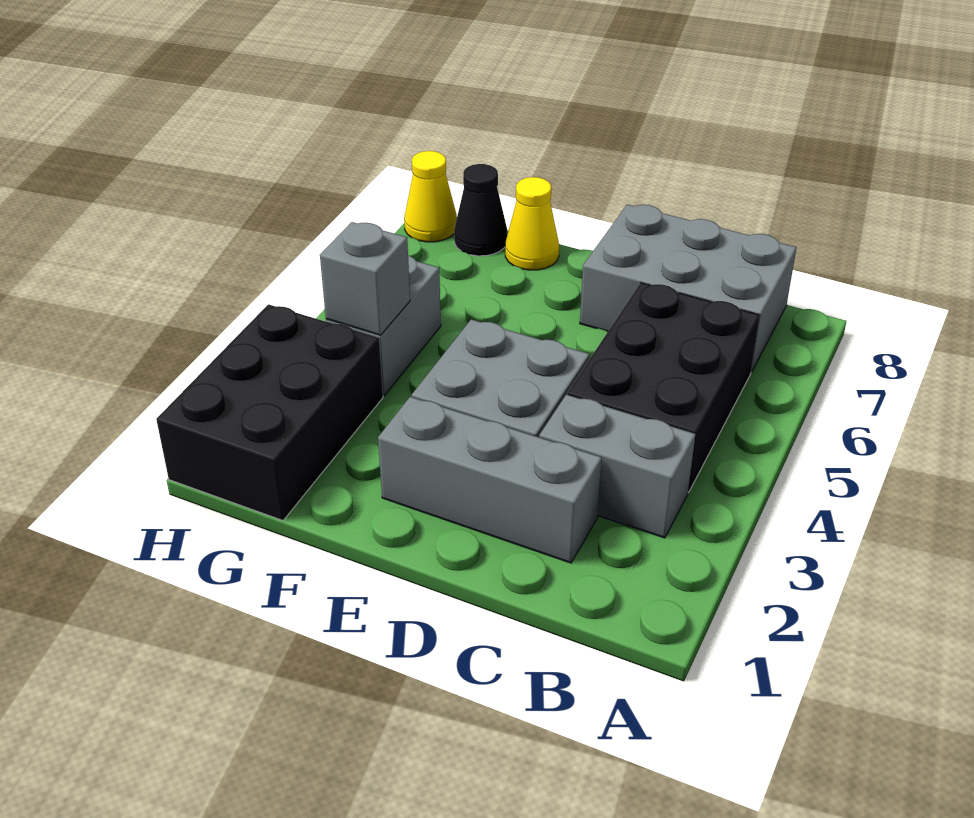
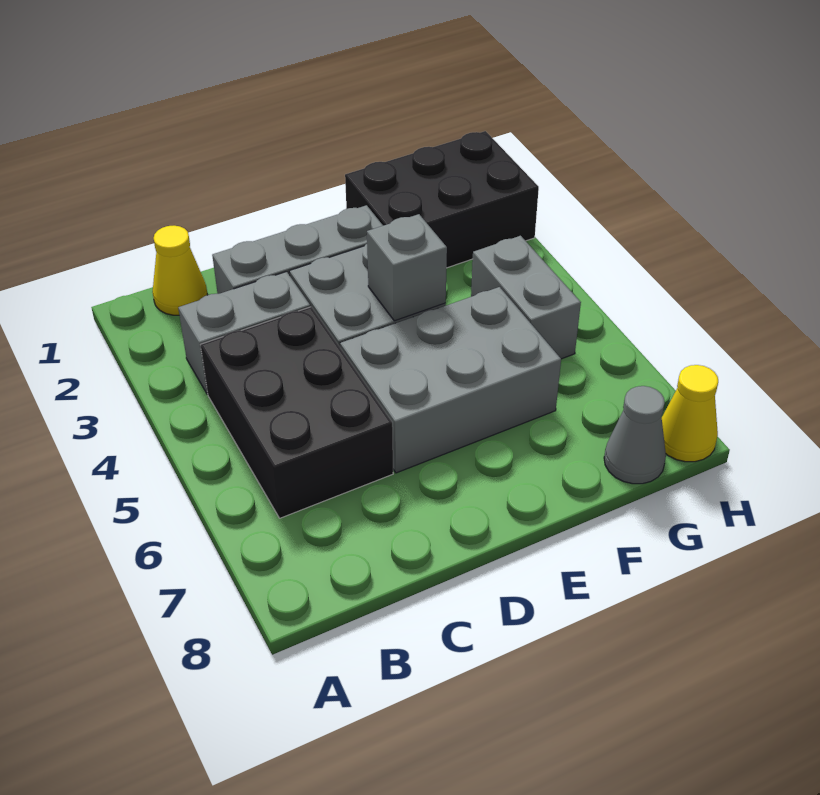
grey 2x3 brick [580,204,797,372] -> grey 2x3 brick moved to [340,287,561,473]
yellow 1x1 cone [505,177,559,270] -> yellow 1x1 cone moved to [153,226,208,315]
black 2x3 brick [156,304,383,520] -> black 2x3 brick turned to [345,131,539,268]
grey 1x1 brick [320,222,410,335] -> grey 1x1 brick moved to [367,214,447,321]
black 1x1 cone [454,164,507,256] -> grey 1x1 cone [604,386,666,484]

